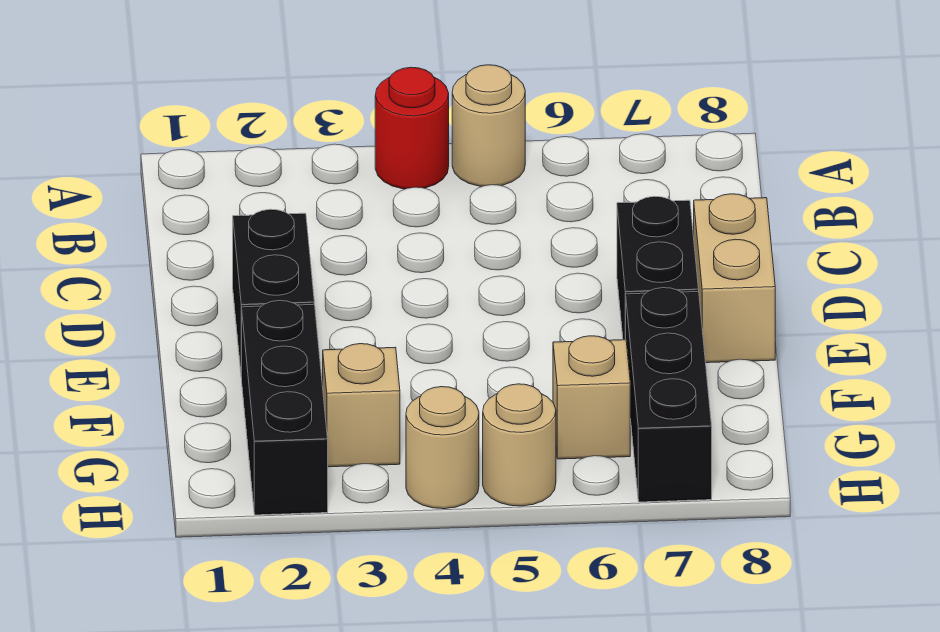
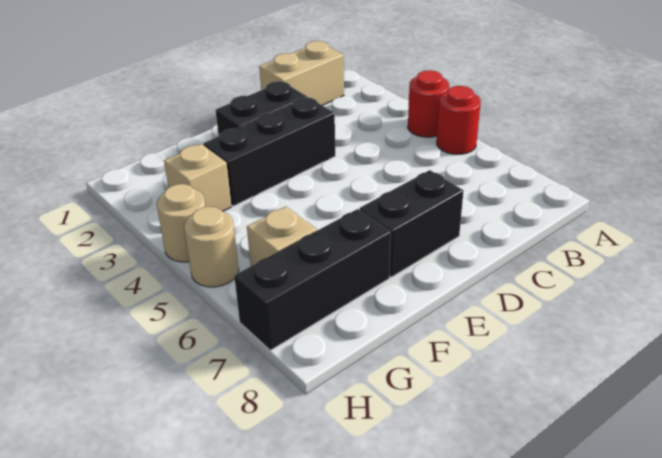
tan 1x1 round brick [452,65,525,186] -> red 1x1 round brick [437,86,481,154]
tan 1x2 brick [694,194,775,363] -> tan 1x2 brick moved to [259,41,344,105]
black 1x3 brick [242,301,328,515] -> black 1x3 brick moved to [203,97,335,206]

